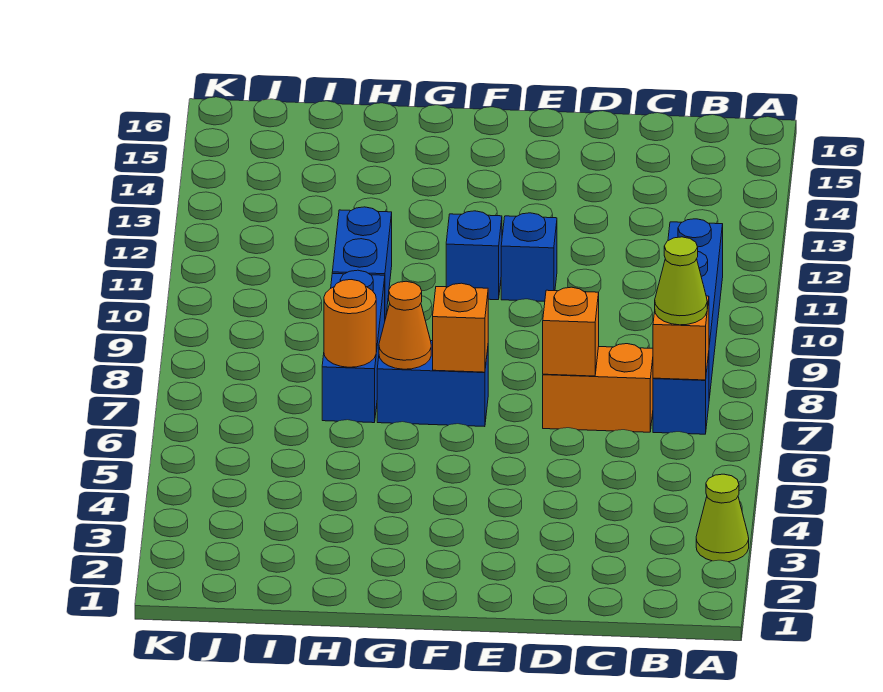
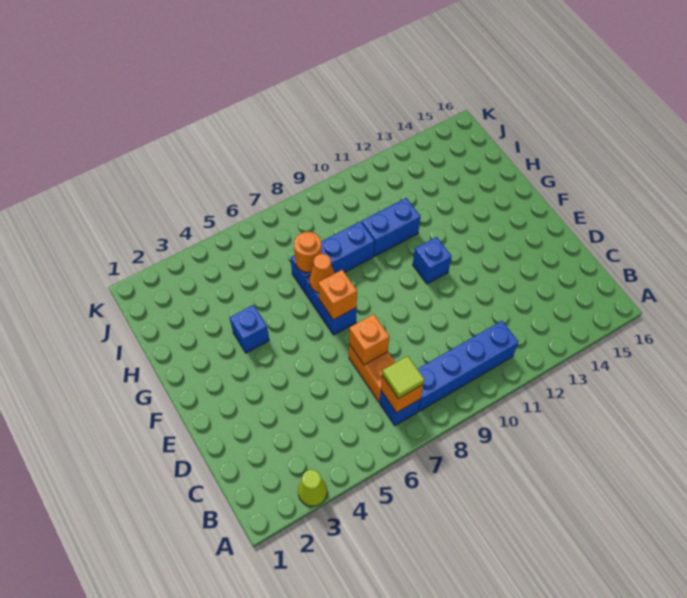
lime 1x1 cone [655,237,707,325] -> lime 1x1 tile [382,356,424,399]
blue 1x1 brick [501,213,557,301] -> blue 1x1 brick moved to [230,305,269,353]

